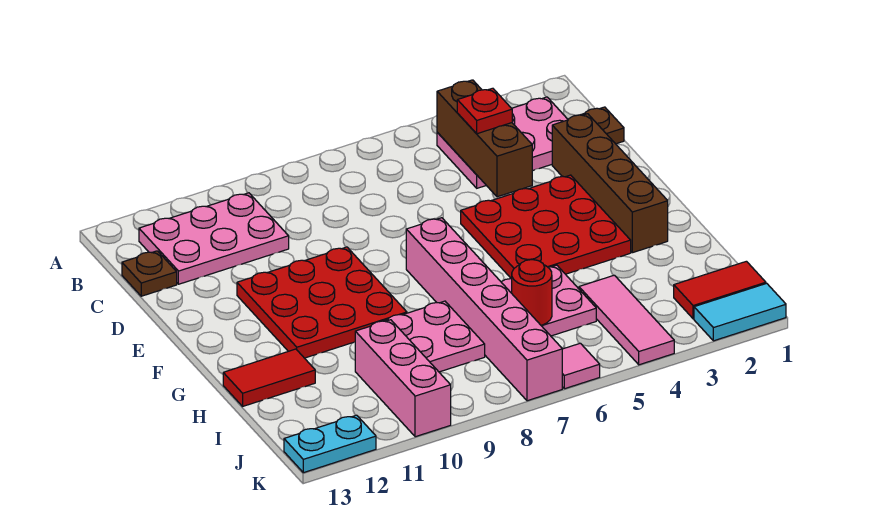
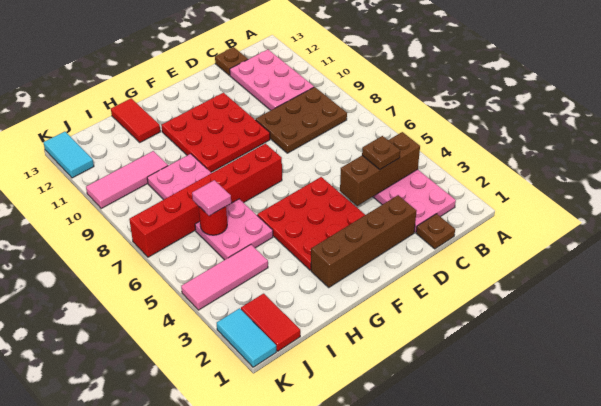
none -> brown 2x3 plate [256,87,347,153]
red 1x1 plate [457,88,512,134] -> brown 1x1 plate [362,136,400,169]
pink 1x6 brick [406,218,562,401] -> red 1x6 brick [129,144,282,257]
pink 1x3 brick [355,320,451,437] -> pink 1x3 tile [86,151,168,208]
pink 1x1 tile [562,343,600,389] -> pink 1x1 tile moved to [192,180,231,216]
cyan 1x2 plate [284,415,376,473] -> cyan 1x2 tile [43,132,94,178]

